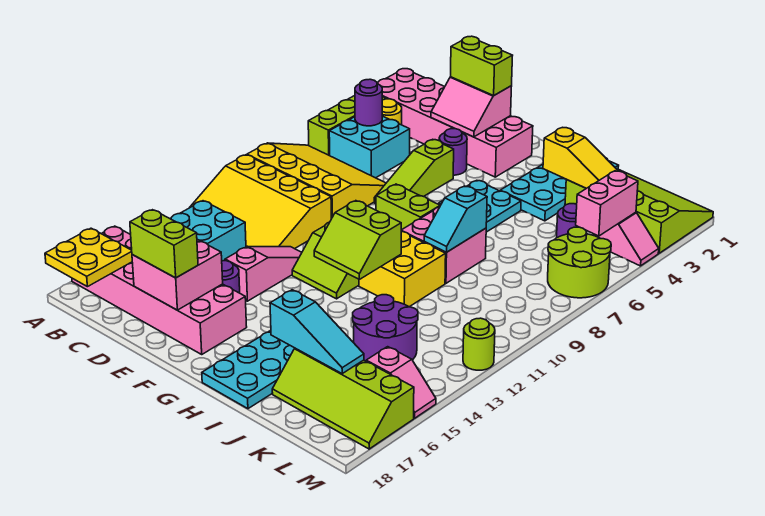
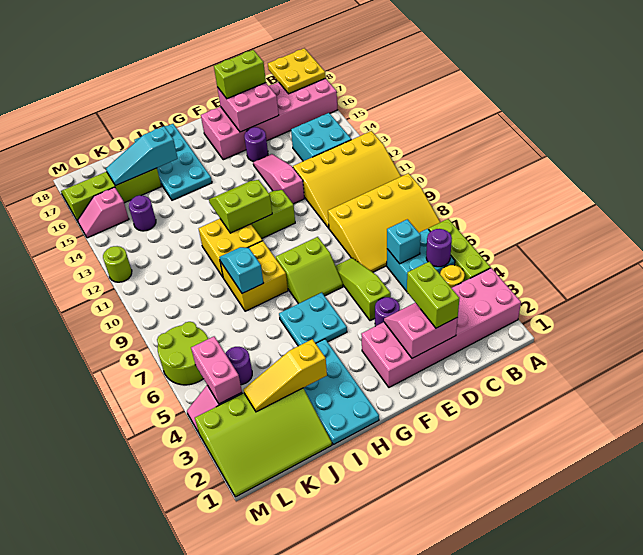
yellow 3x4 slope [190,155,331,249] -> yellow 3x4 slope turned to [293,131,401,228]
none -> cyan 1x1 brick [387,219,421,264]
lime 1x2 brick [451,36,513,96] -> lime 1x2 brick turned to [407,262,459,328]
pink 1x3 slope [225,246,302,301] -> pink 1x3 slope turned to [253,154,304,204]
pink 2x2 brick [401,207,486,283] -> yellow 2x2 brick [220,241,288,311]
purple 2x2 round brick [353,295,418,361] -> purple 1x1 round brick [129,195,156,231]

